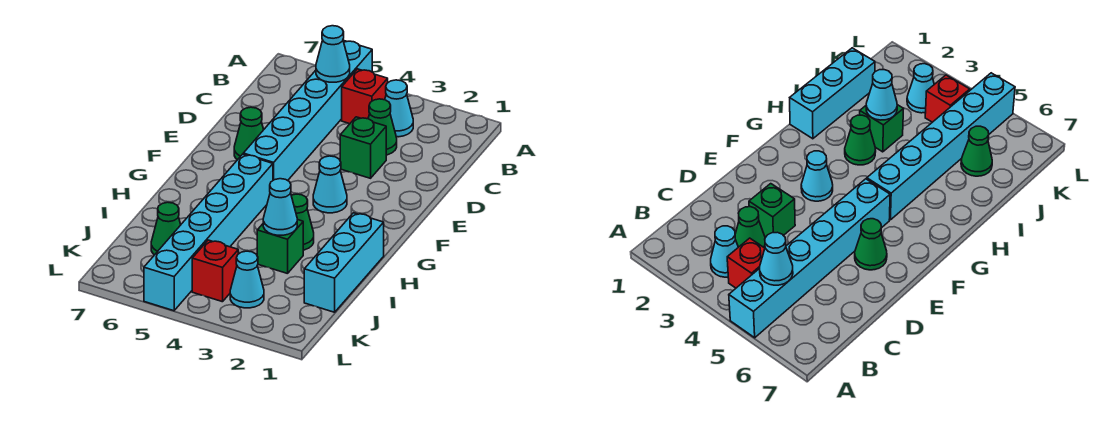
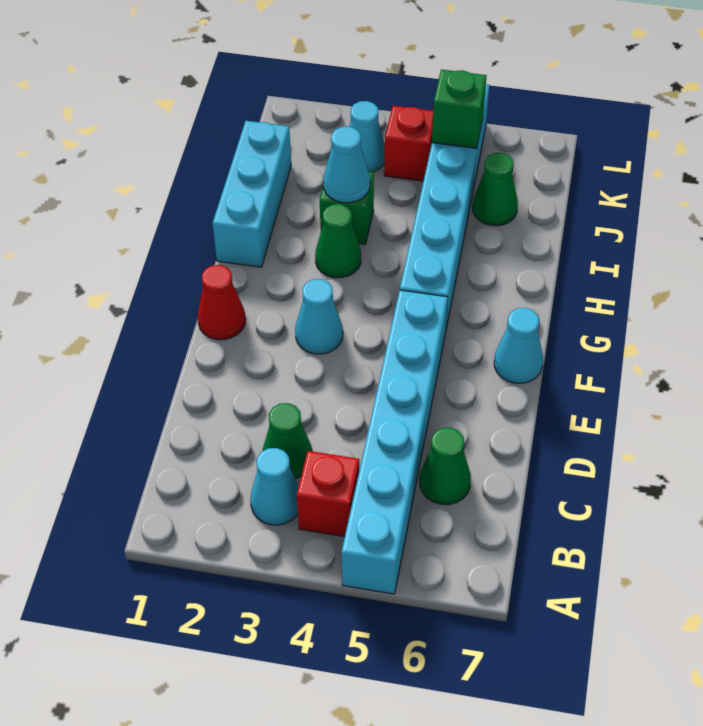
cyan 1x1 cone [316,26,350,82] -> cyan 1x1 cone moved to [494,308,543,383]
green 1x1 brick [340,117,386,178] -> green 1x1 brick moved to [432,70,487,148]
green 1x1 cone [234,107,264,160] -> green 1x1 cone moved to [420,428,471,505]
none -> red 1x1 cone [198,265,246,340]

